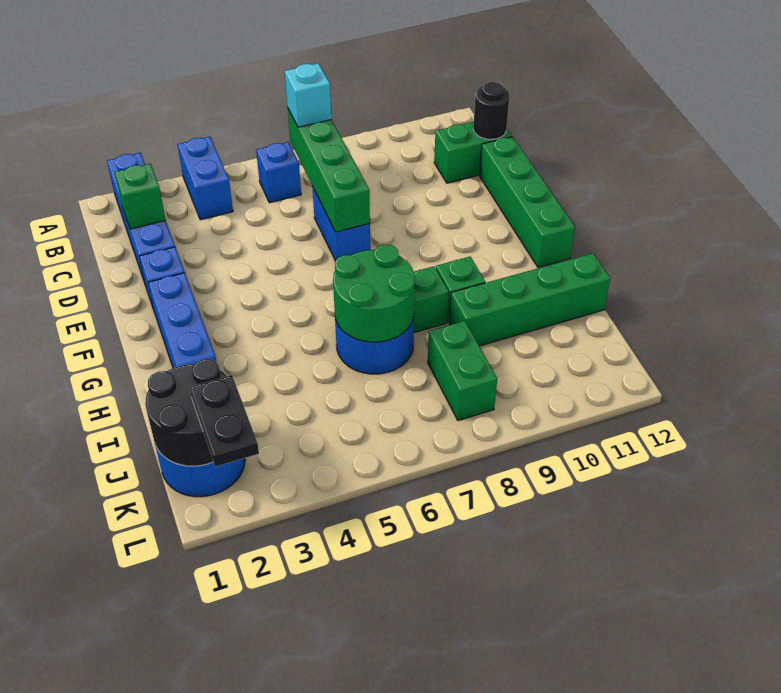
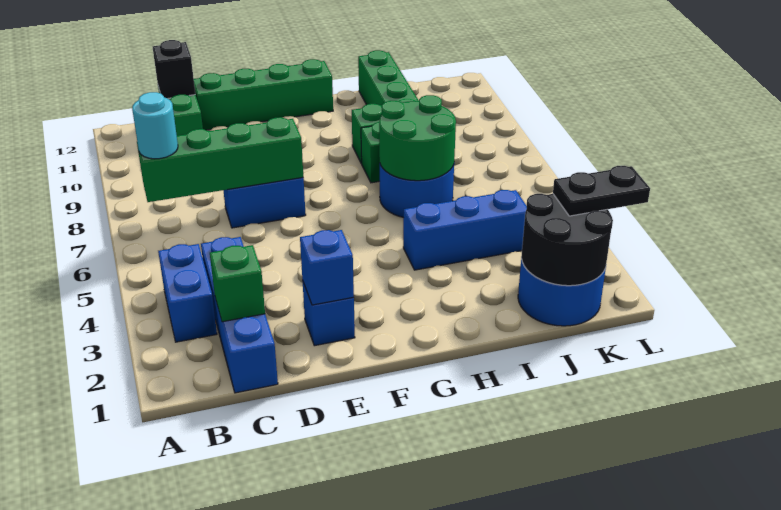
blue 1x4 brick [107,153,175,283] -> blue 1x4 brick turned to [201,237,278,393]
blue 1x2 brick [177,137,233,220] -> blue 1x2 brick turned to [158,244,217,342]
blue 1x1 brick [256,142,301,203] -> blue 1x1 brick moved to [300,230,354,305]
cyan 1x1 brick [285,63,332,127] -> cyan 1x1 round brick [132,92,178,159]
black 1x1 round brick [473,82,510,140] -> black 1x1 brick [153,40,195,99]
blue 1x3 brick [148,273,216,368] -> blue 1x3 brick moved to [403,190,527,270]
green 1x2 brick [428,321,497,420] -> none

